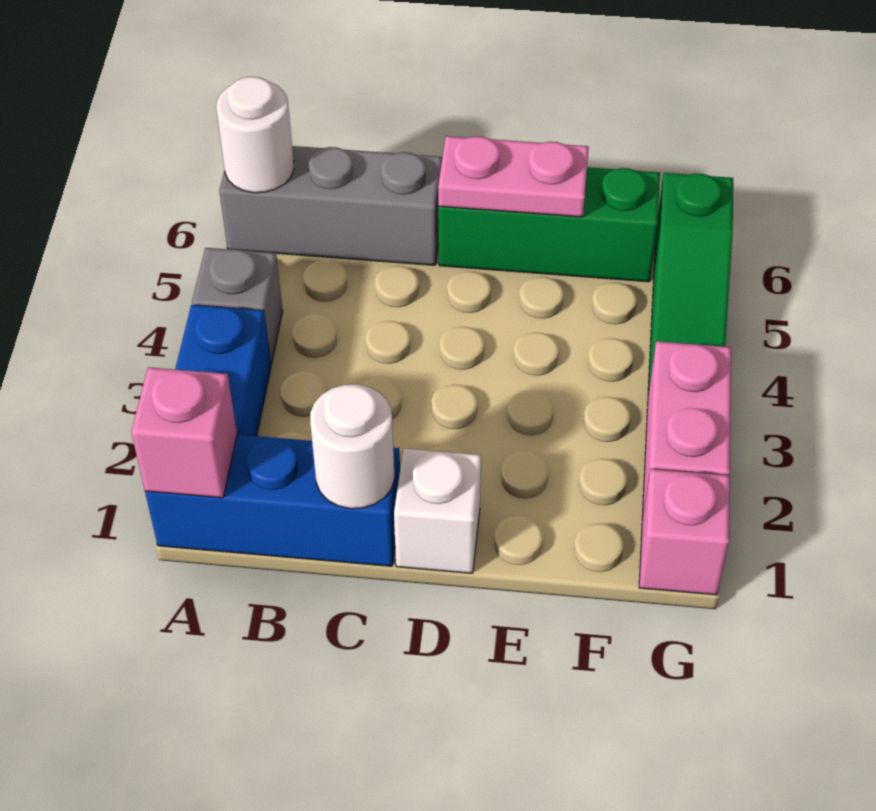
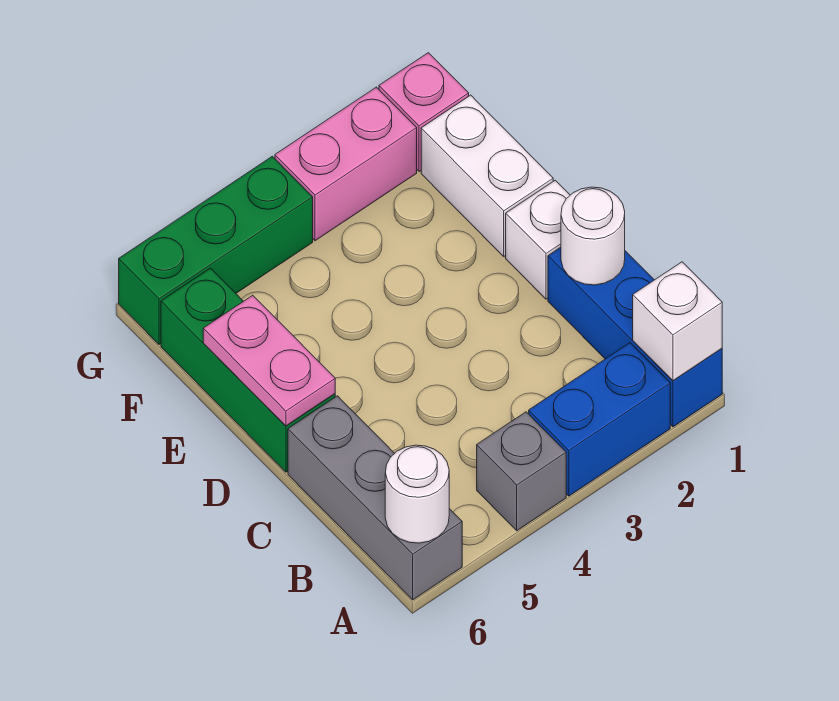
pink 1x1 brick [131,367,237,498] -> white 1x1 brick [633,262,722,381]
none -> white 1x2 brick [421,95,553,256]
green 1x3 slope [648,173,733,394] -> green 1x3 brick [119,156,313,344]

